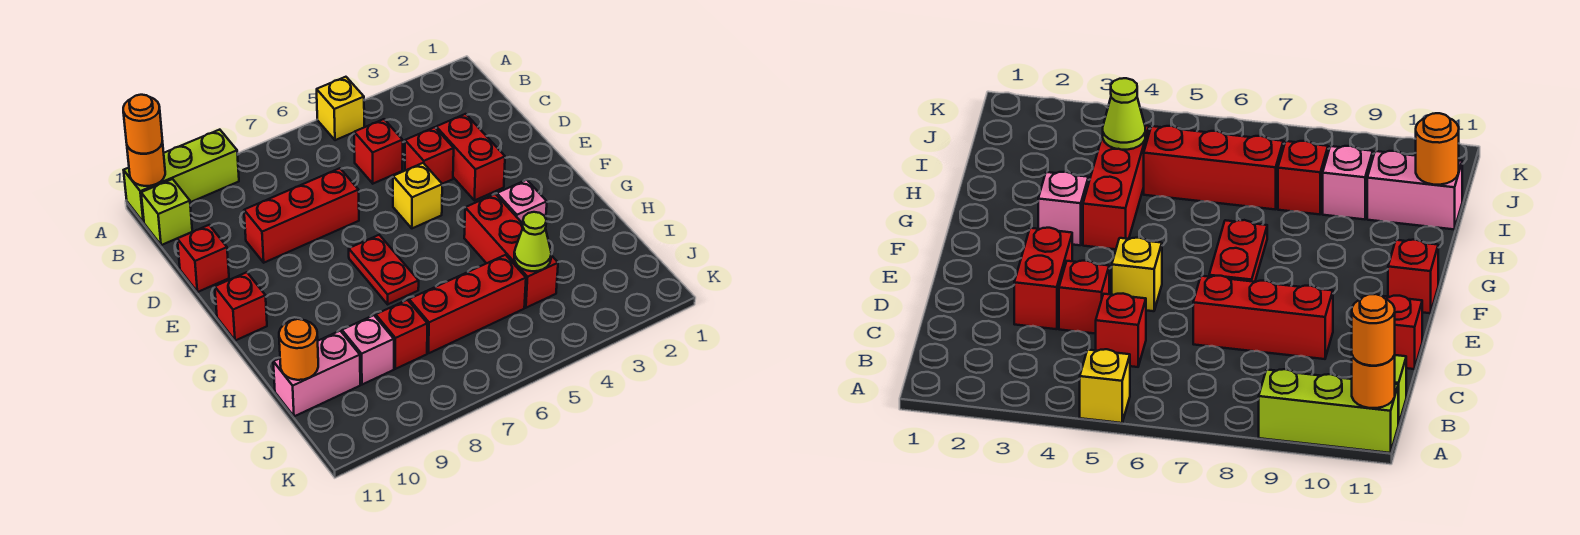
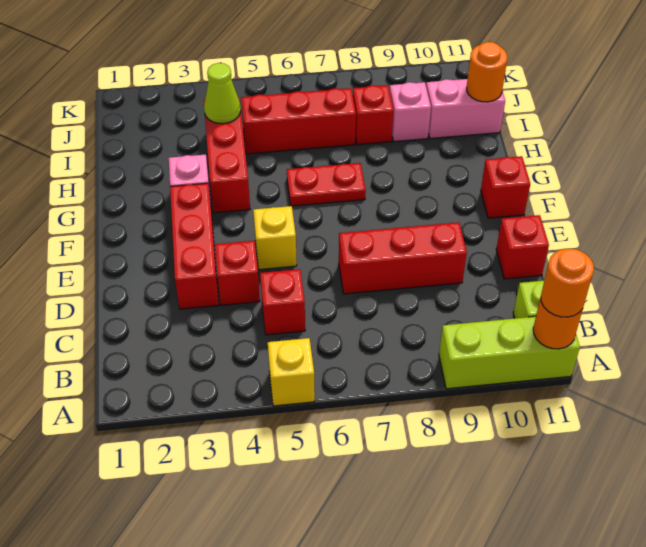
red 1x2 brick [436,114,505,201] -> red 1x3 brick [170,183,219,309]
red 1x2 plate [349,235,419,304] -> red 1x2 plate turned to [287,163,366,206]

